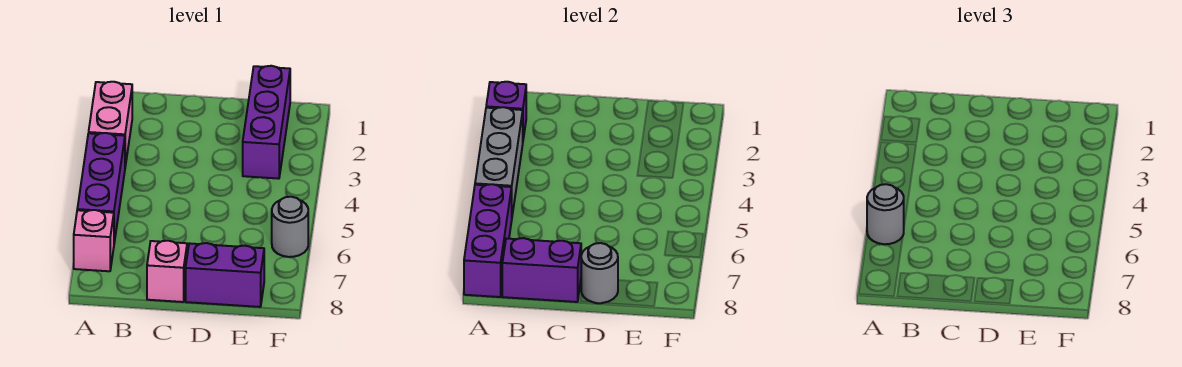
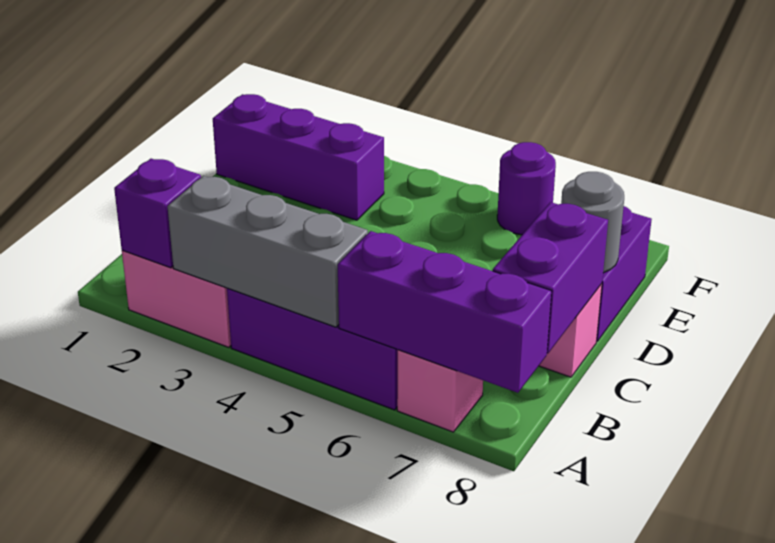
grey 1x1 round brick [867,184,904,244] -> none
grey 1x1 round brick [272,197,308,257] -> purple 1x1 round brick [497,142,556,235]

